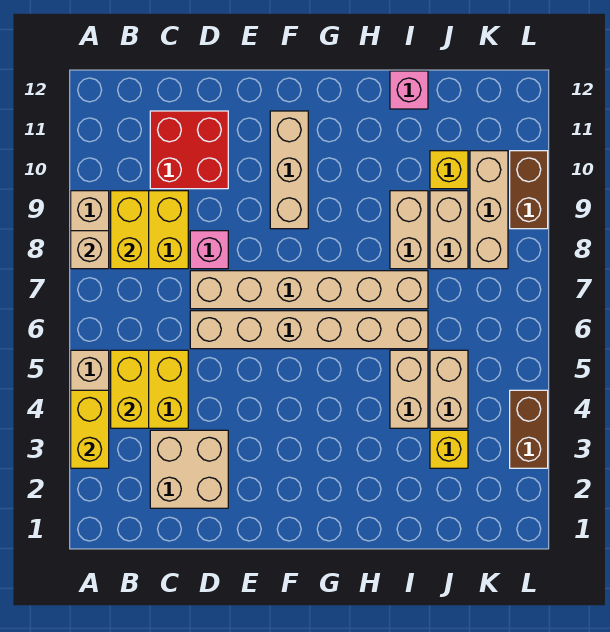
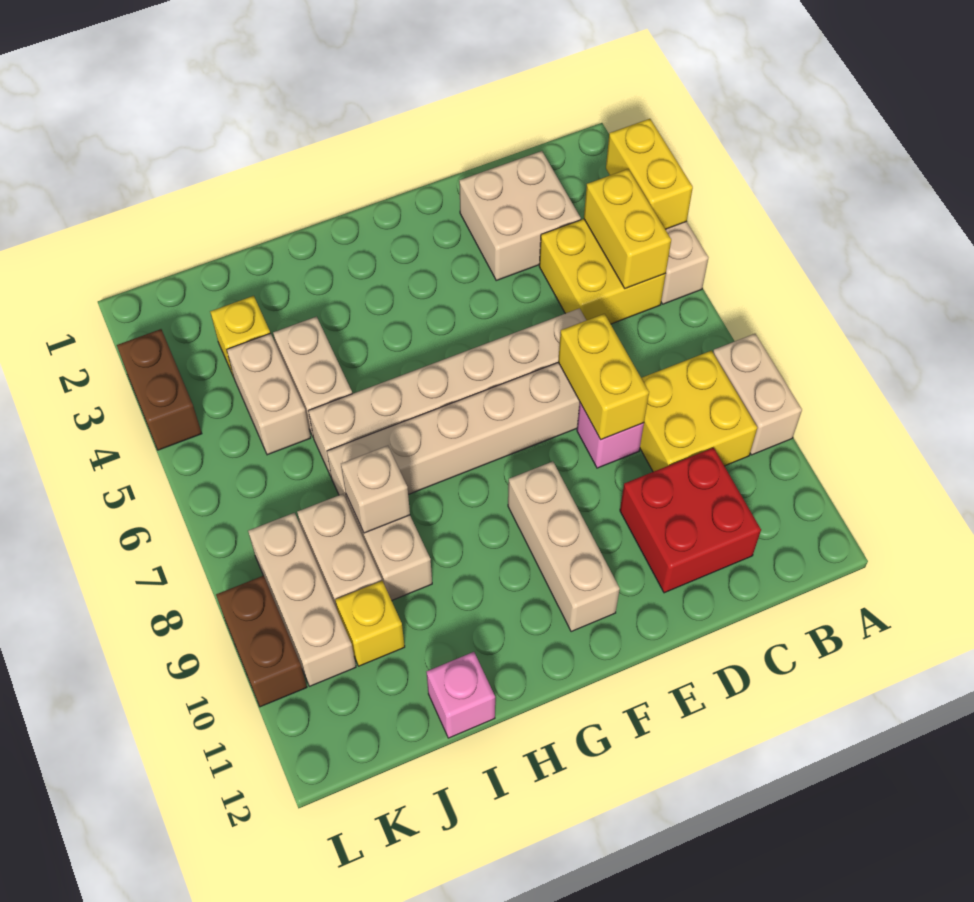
tan 1x1 brick [71,231,109,269] -> tan 1x1 brick moved to [341,446,410,533]
yellow 1x2 brick [111,191,149,269] -> yellow 1x2 brick moved to [558,314,649,440]

